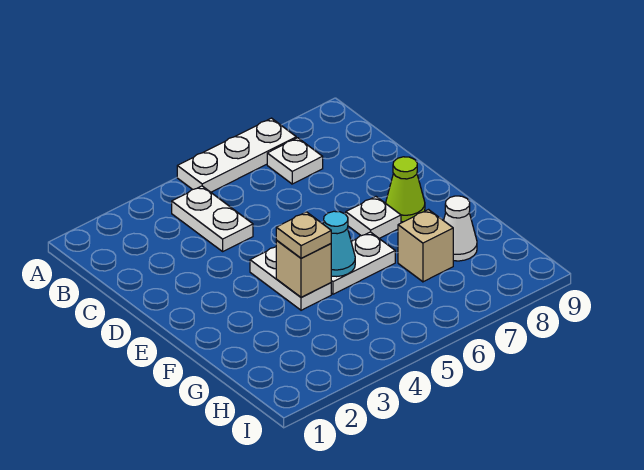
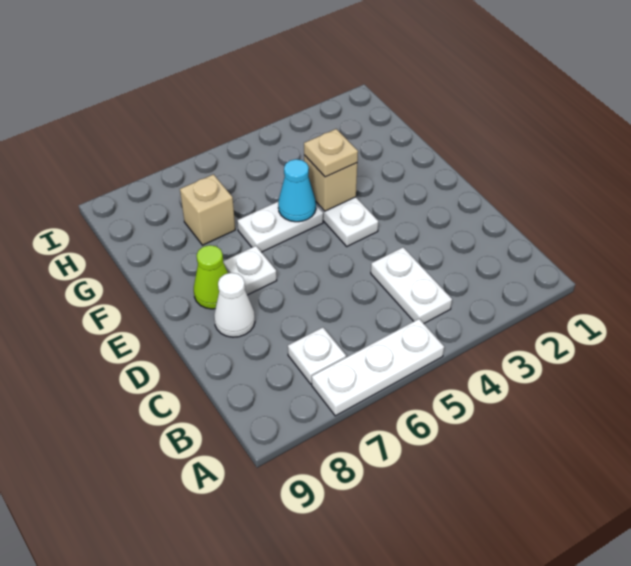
white 1x1 cone [444,196,477,261] -> white 1x1 cone moved to [214,273,255,337]

